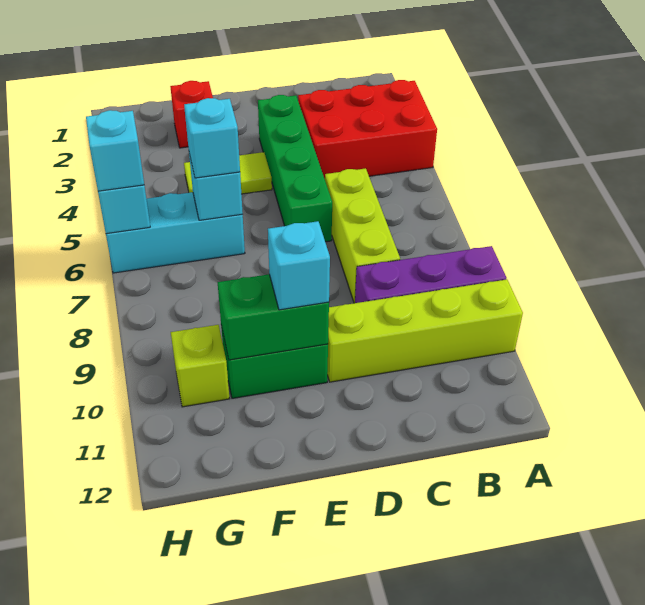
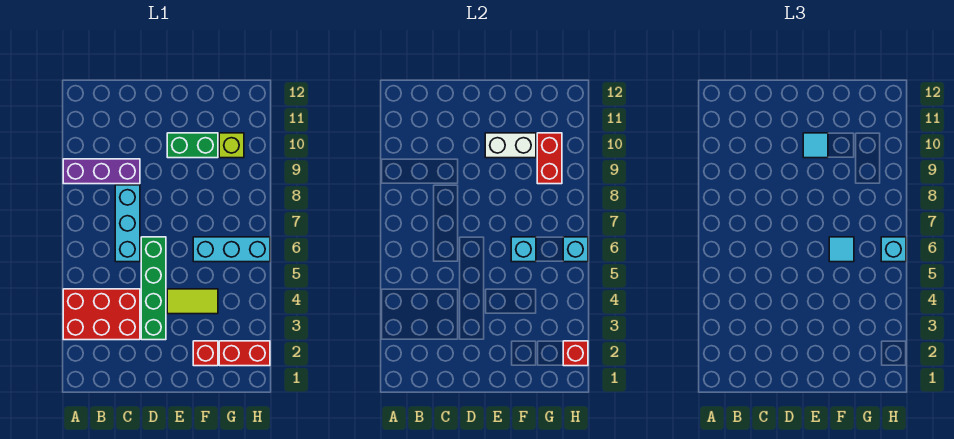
lime 1x4 brick [327,279,523,382] -> none
lime 1x3 brick [325,168,400,303] -> cyan 1x3 brick [115,185,140,262]
green 1x2 brick [218,274,329,360] -> white 1x2 brick [485,133,536,158]
cyan 1x1 brick [268,221,330,310] -> cyan 1x1 tile [803,133,828,158]
cyan 1x1 brick [184,98,240,178] -> cyan 1x1 tile [829,237,854,262]
none -> red 1x2 brick [219,341,270,366]
none -> red 1x2 brick [537,133,562,184]
none -> red 1x1 brick [563,341,588,366]

